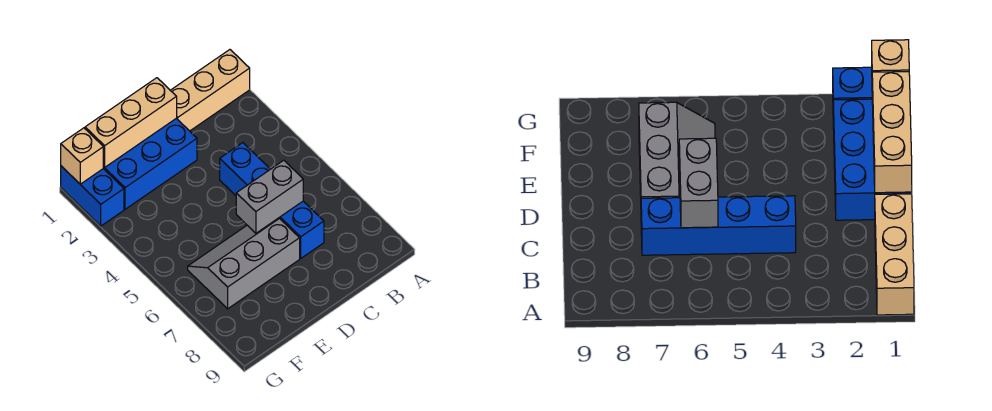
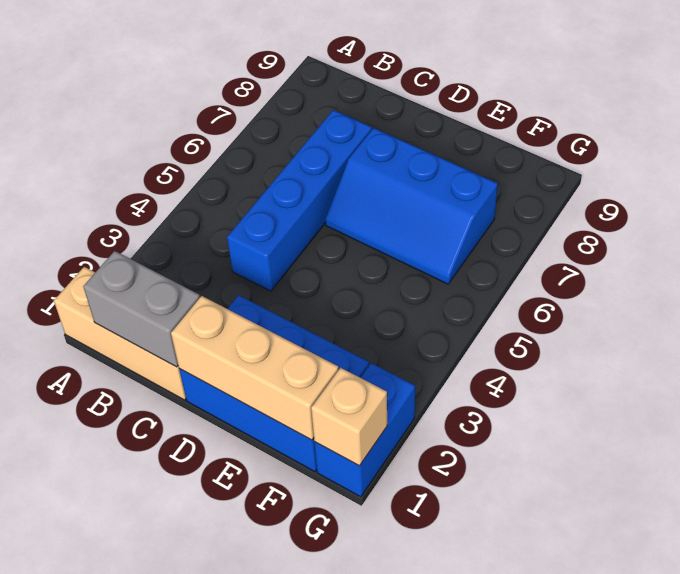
grey 1x2 brick [236,160,303,233] -> grey 1x2 brick moved to [83,251,200,367]
grey 2x3 slope [188,218,300,309] -> blue 2x3 slope [325,128,498,284]

